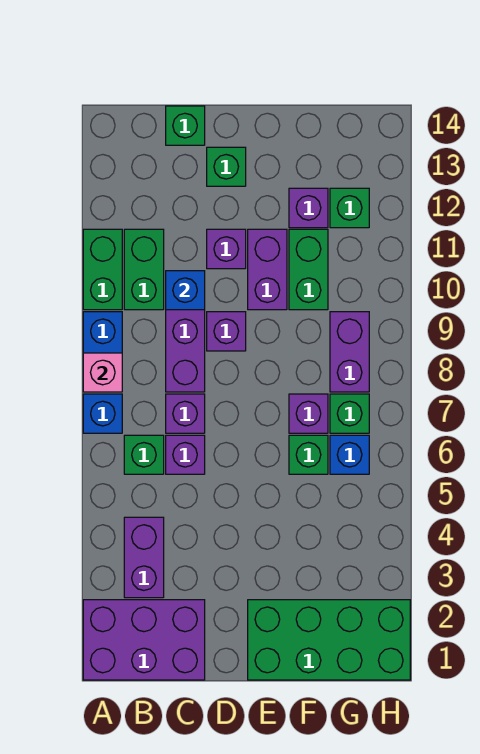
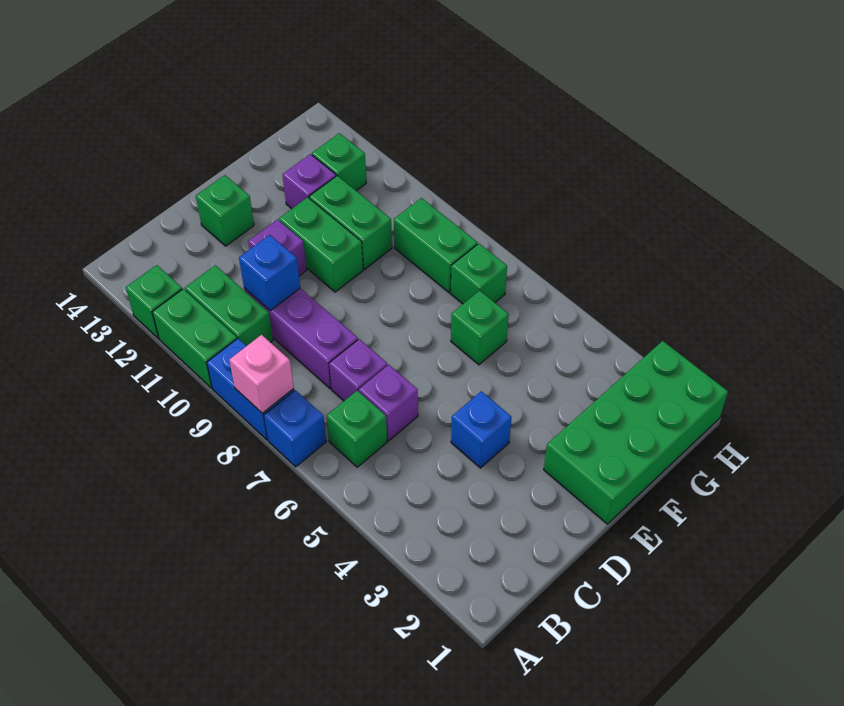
purple 2x3 brick [83,600,205,680] -> none
purple 1x2 brick [124,517,164,598] -> none
green 1x1 brick [166,106,205,145] -> green 1x1 brick moved to [126,265,182,338]
purple 1x1 brick [207,312,246,351] -> none
purple 1x2 brick [248,229,287,310] -> green 1x2 brick [279,197,363,292]
purple 1x1 brick [289,394,328,433] -> none
blue 1x1 brick [330,435,369,474] -> blue 1x1 brick moved to [451,391,511,468]
purple 1x2 brick [330,312,369,392] -> green 1x2 brick [394,198,478,293]

